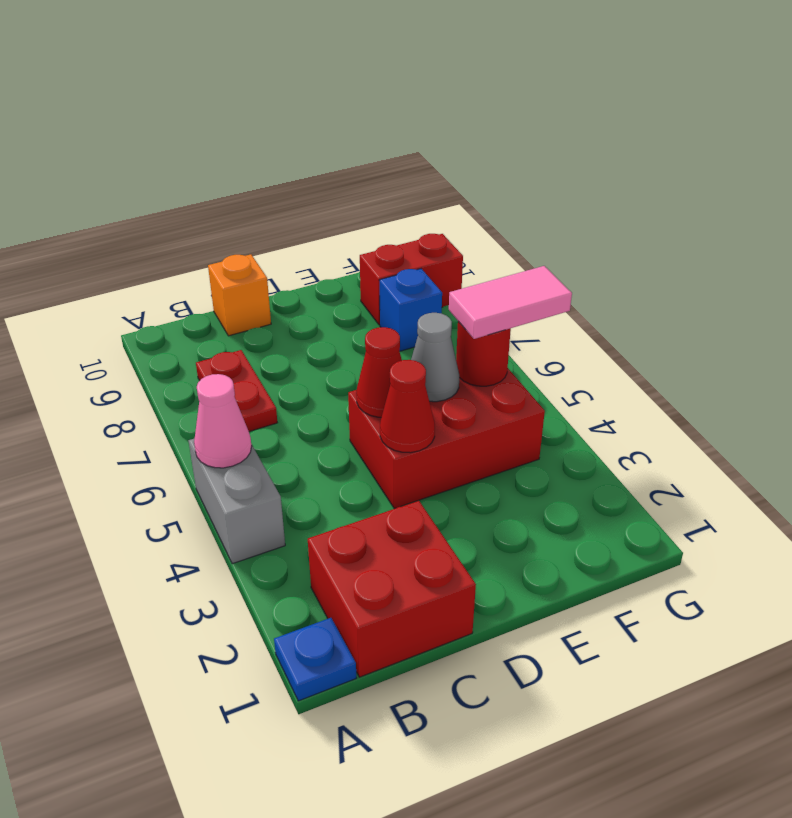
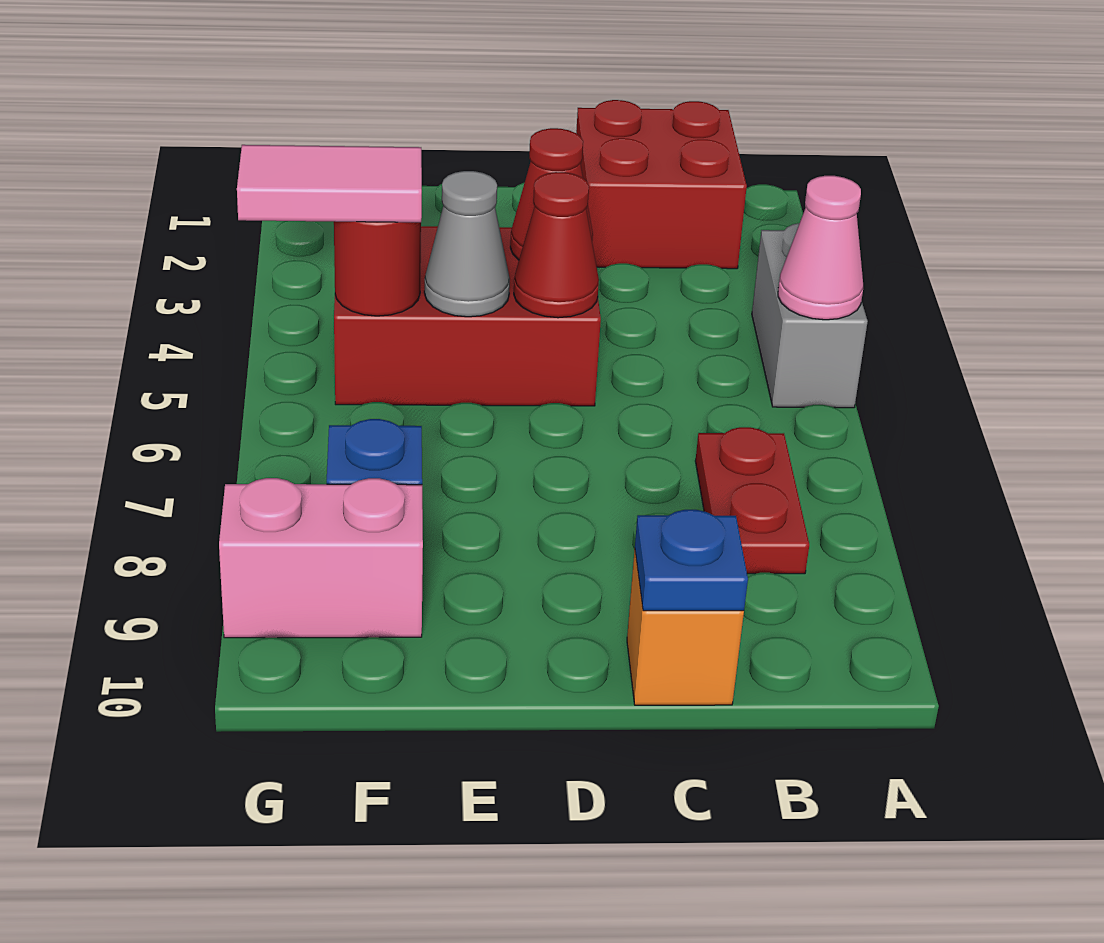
blue 1x1 plate [274,618,356,701] -> blue 1x1 plate moved to [635,510,748,611]
red 1x2 brick [360,234,463,325] -> pink 1x2 brick [219,478,423,638]

